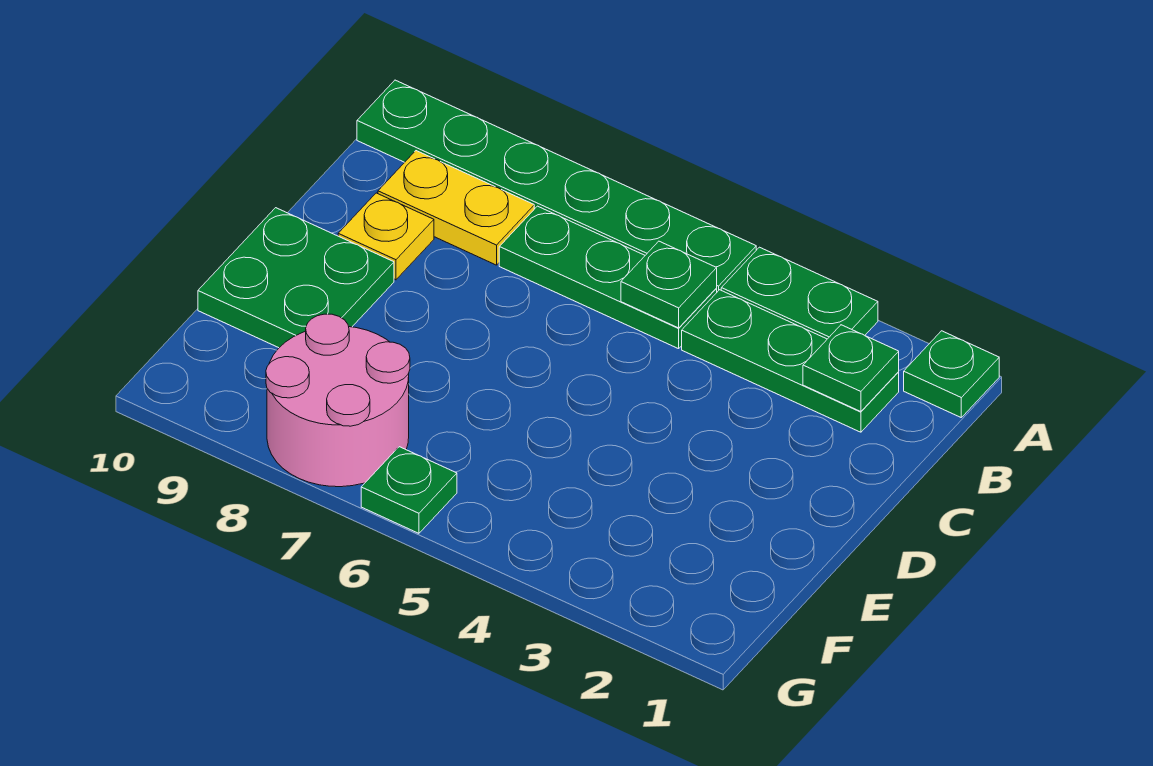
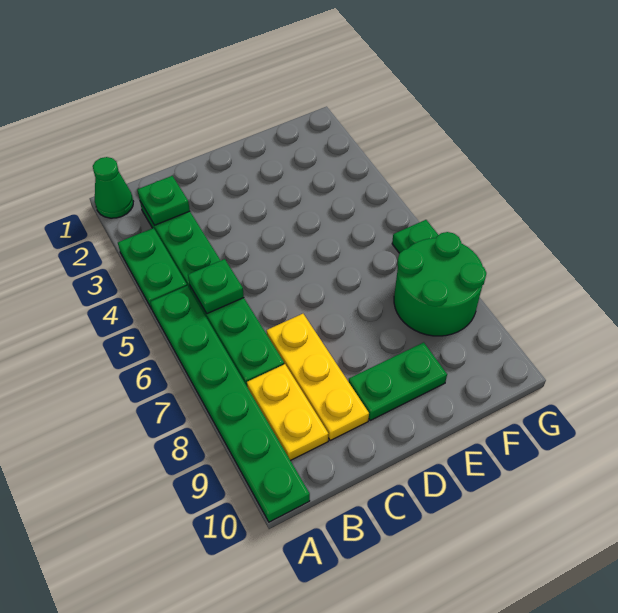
green 1x1 plate [904,331,999,417] -> green 1x1 cone [93,157,133,218]
yellow 1x1 plate [338,193,434,280] -> yellow 1x3 plate [266,314,369,440]
green 2x2 plate [198,208,394,348] -> green 1x2 plate [349,342,447,420]
pink 2x2 round brick [266,314,410,487] -> green 2x2 round brick [394,232,486,336]

